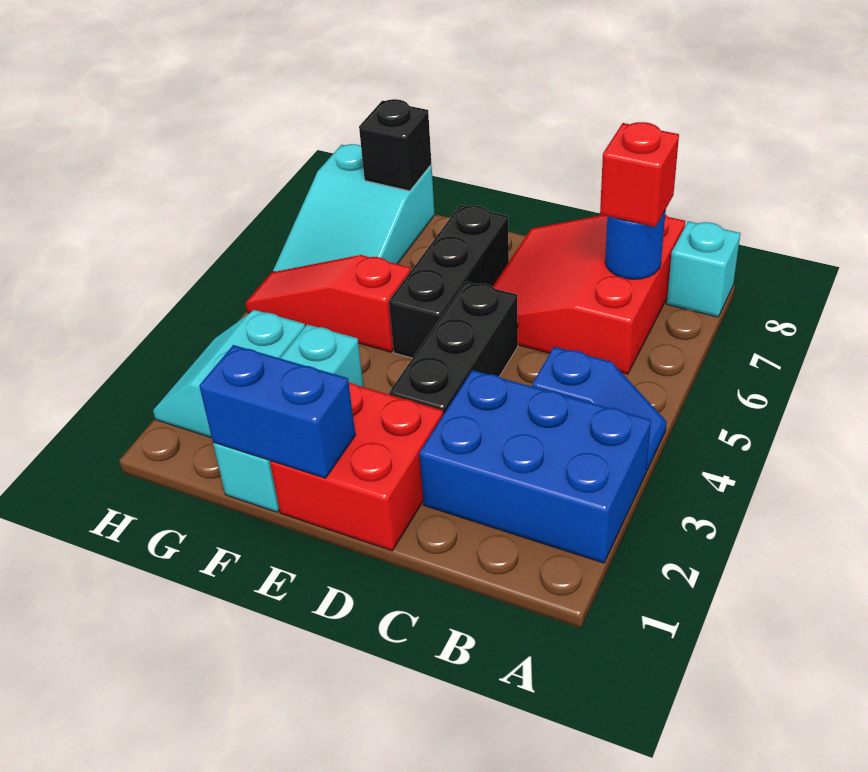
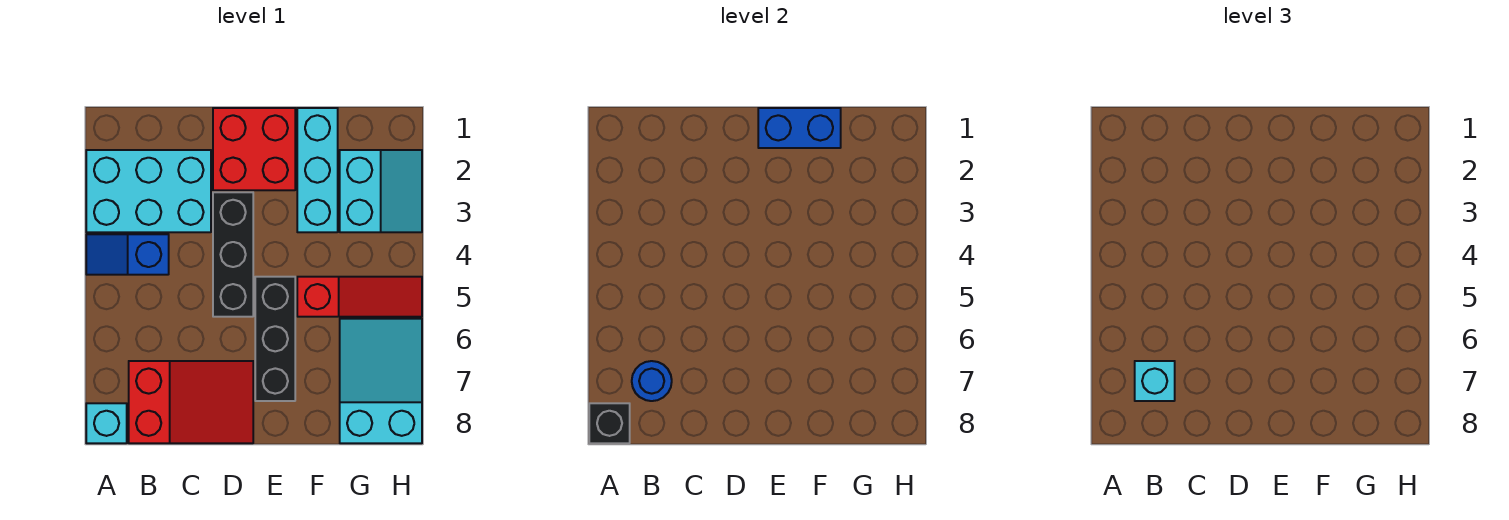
blue 2x3 brick [419,370,651,563] -> cyan 2x3 brick [86,150,211,232]
red 3x3 slope [493,214,685,374] -> red 2x3 slope [129,361,253,443]
red 1x1 brick [600,122,679,227] -> cyan 1x1 brick [1135,361,1175,401]
black 1x1 brick [359,99,431,191] -> black 1x1 brick moved to [589,403,630,443]

